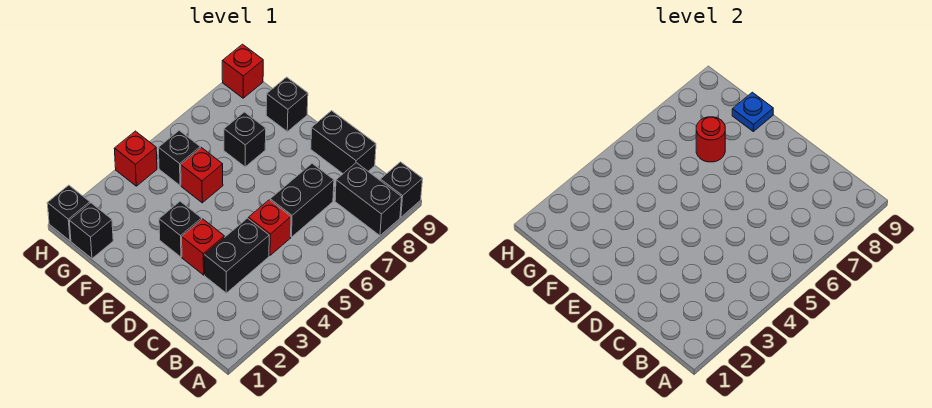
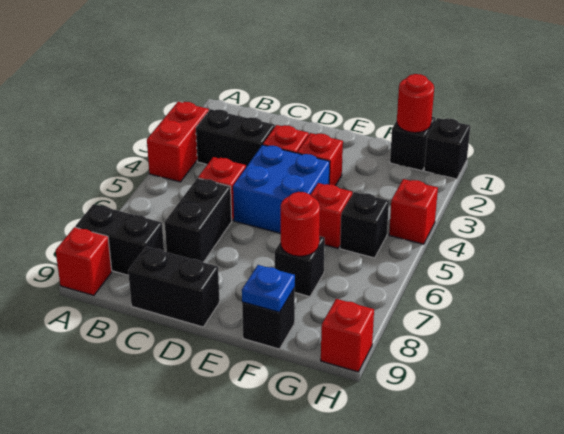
none -> red 1x2 brick [147,102,209,182]
black 1x1 brick [380,162,423,217] -> red 1x1 brick [56,227,112,295]
black 1x2 brick [204,218,269,293] -> black 1x2 brick turned to [196,109,275,167]
none -> blue 2x2 brick [233,145,330,233]
black 1x1 brick [159,201,202,257] -> red 1x1 brick [297,133,343,186]
none -> red 1x1 round brick [397,74,434,133]

